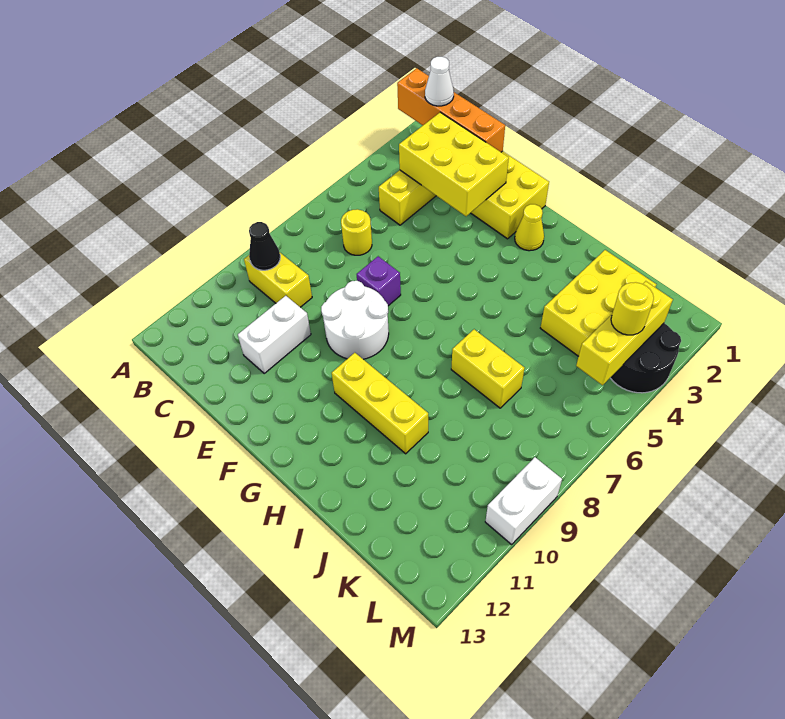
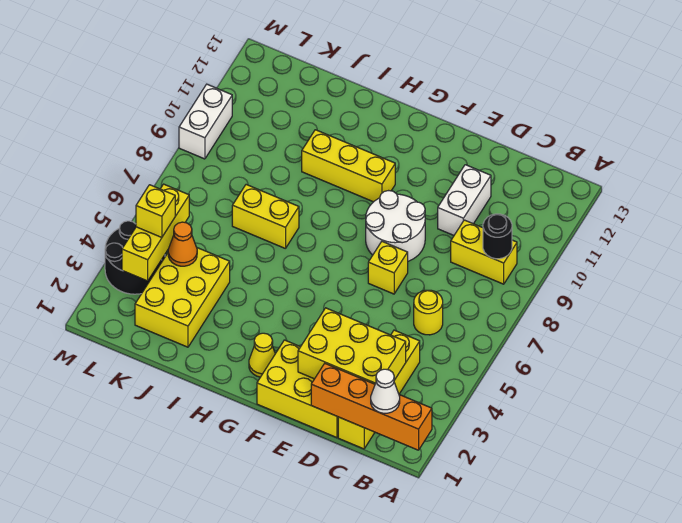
black 1x1 cone [249,222,280,270] -> black 1x1 round brick [483,214,512,259]
purple 1x1 brick [357,256,401,306] -> yellow 1x1 brick [368,242,408,294]
none -> orange 1x1 cone [168,222,197,266]
yellow 1x1 round brick [611,282,654,335] -> yellow 1x1 brick [136,185,175,237]

